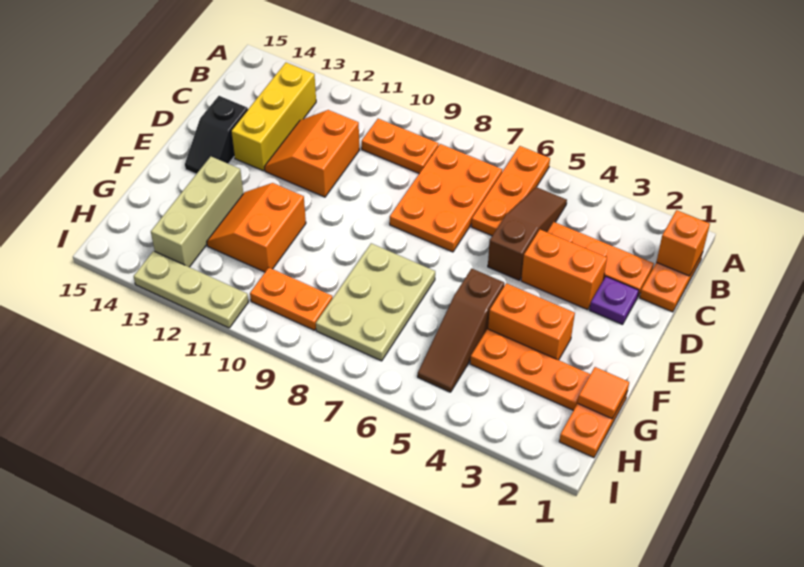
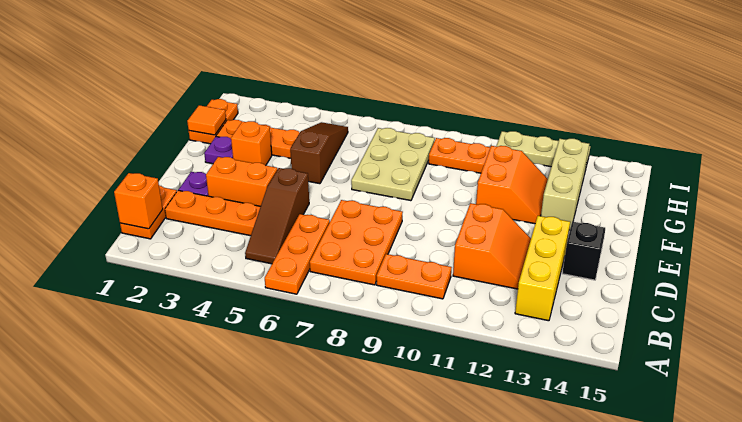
none -> purple 1x1 plate [204,137,233,164]
orange 1x2 brick [488,283,575,360] -> orange 1x1 brick [231,121,272,165]

